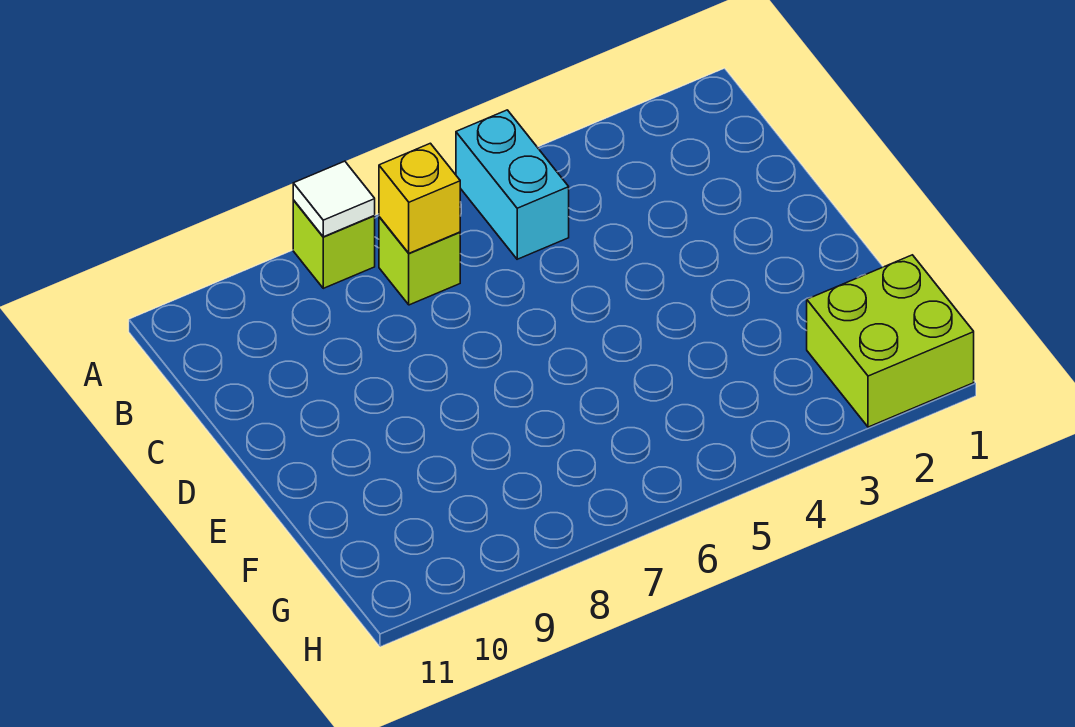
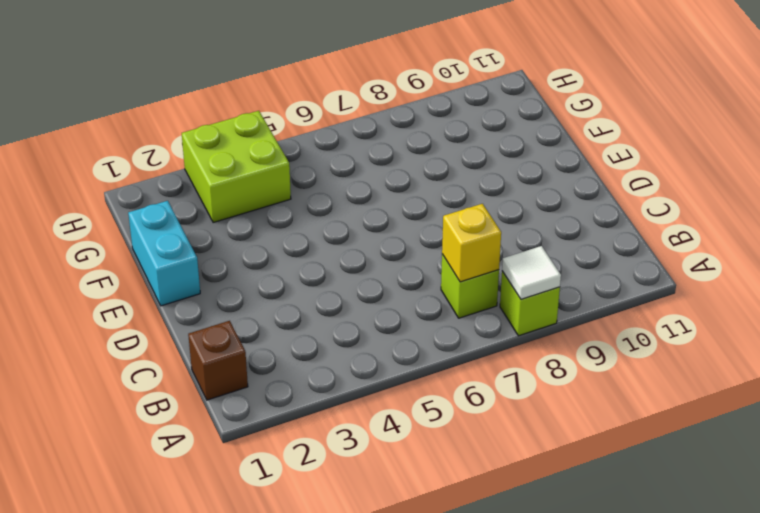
cyan 1x2 brick [456,110,569,259] -> cyan 1x2 brick moved to [128,201,200,306]
none -> brown 1x1 brick [188,321,248,400]
lime 2x2 brick [807,255,974,427] -> lime 2x2 brick moved to [182,111,291,223]

